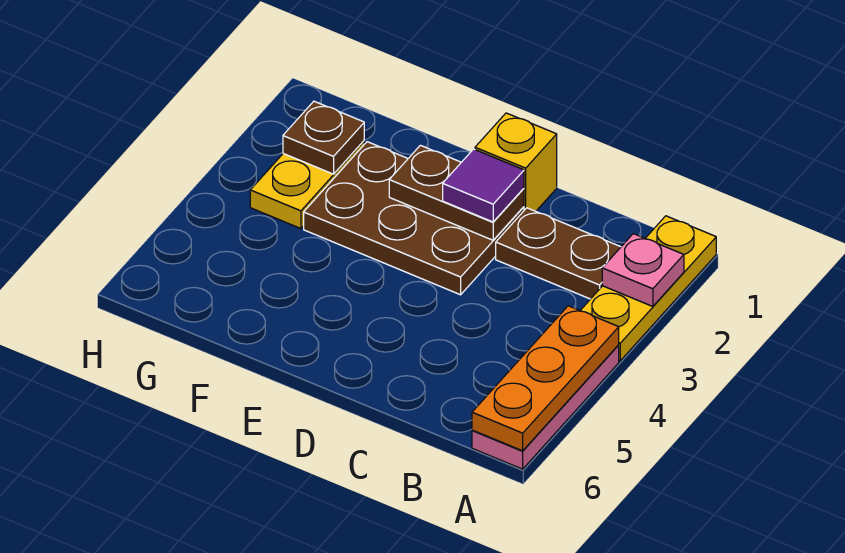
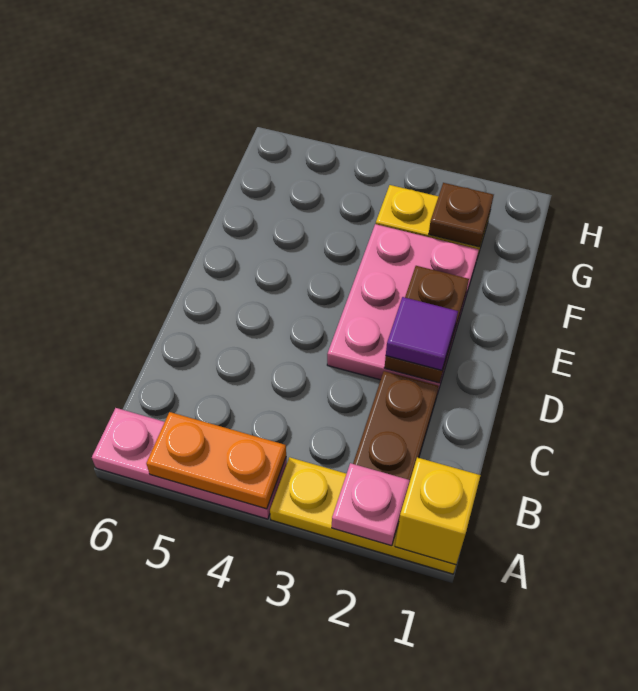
orange 1x3 plate [472,306,619,451] -> orange 1x2 plate [146,412,286,509]
yellow 1x1 brick [475,113,557,211] -> yellow 1x1 brick moved to [395,457,481,565]
brown 2x3 plate [304,142,524,295] -> pink 2x3 plate [327,224,479,394]

